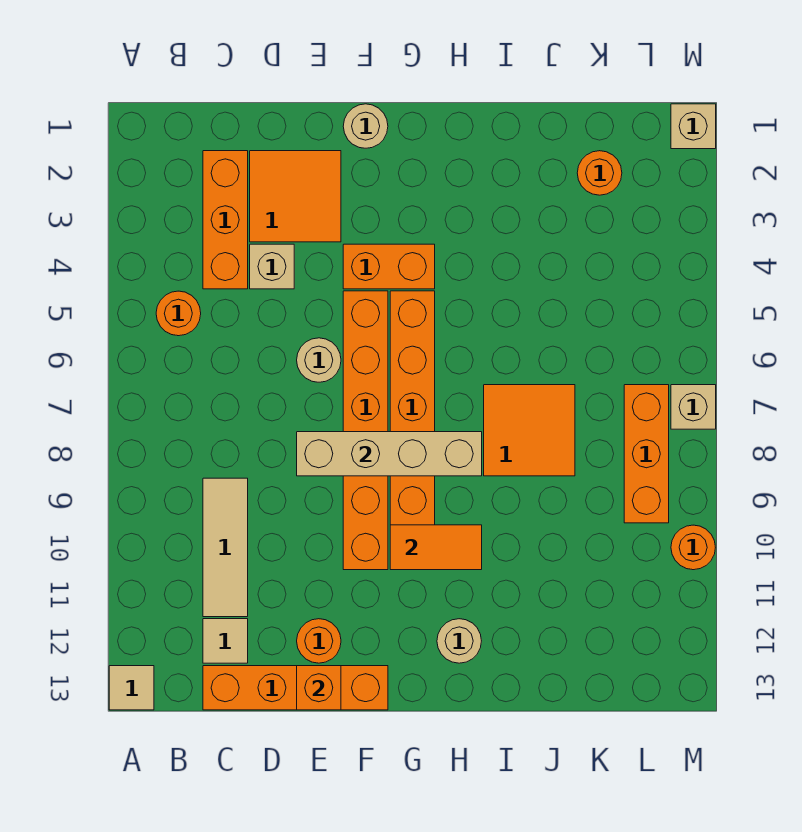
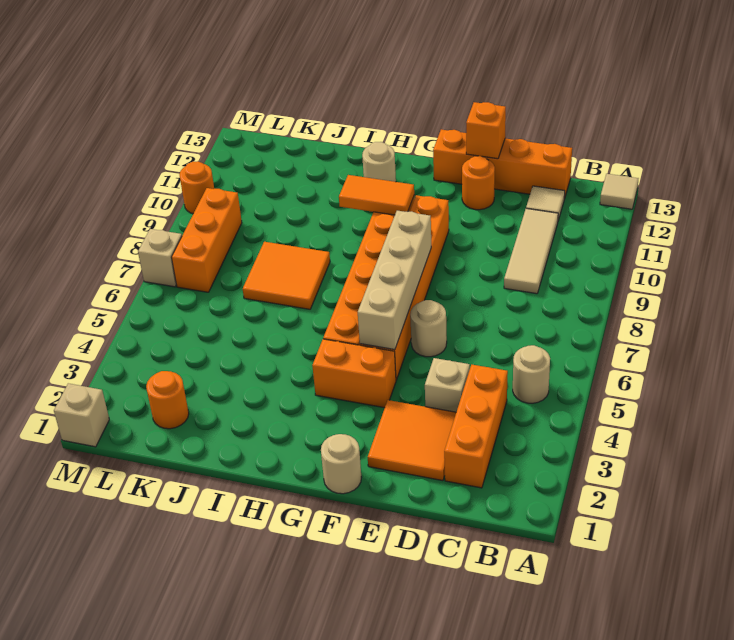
orange 1x1 round brick [156,291,201,336] -> tan 1x1 round brick [513,345,550,403]
tan 1x4 brick [297,432,482,476] -> tan 1x4 brick turned to [358,211,431,350]

